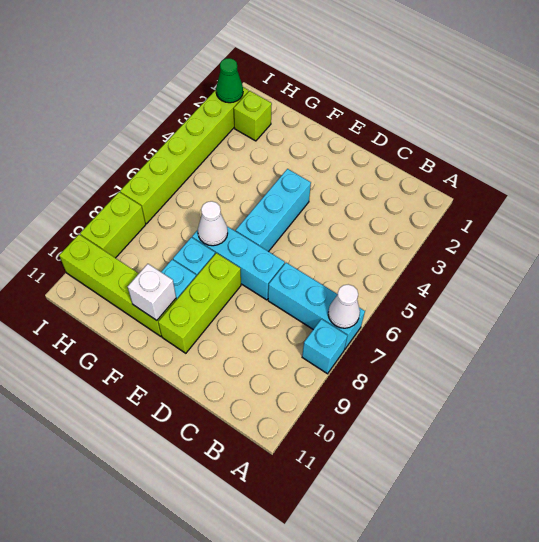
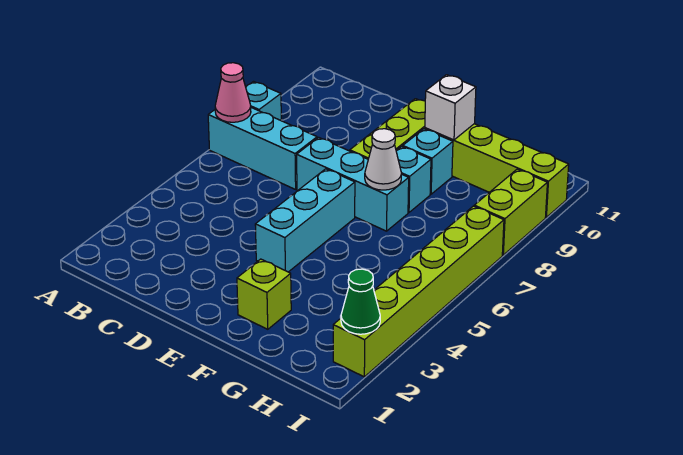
white 1x1 cone [328,284,360,328] -> pink 1x1 cone [215,63,251,122]
lime 1x1 brick [234,91,272,141] -> lime 1x1 brick moved to [237,259,291,329]

